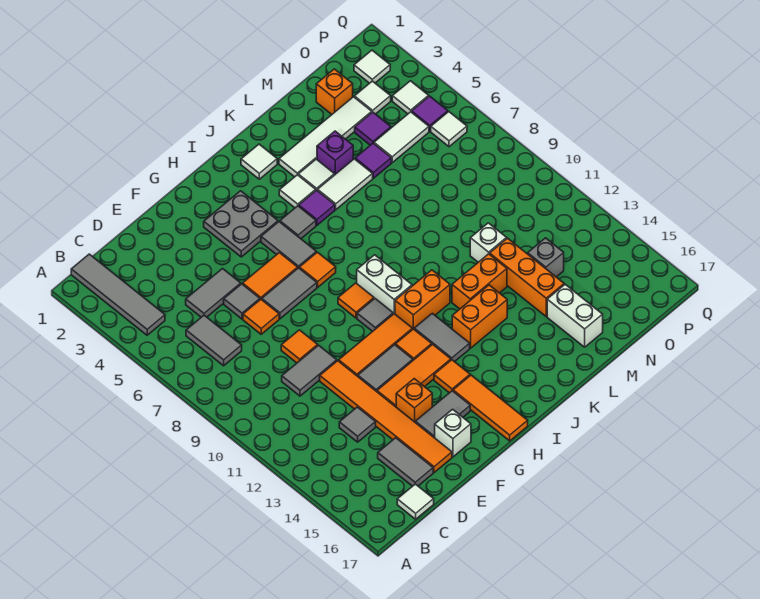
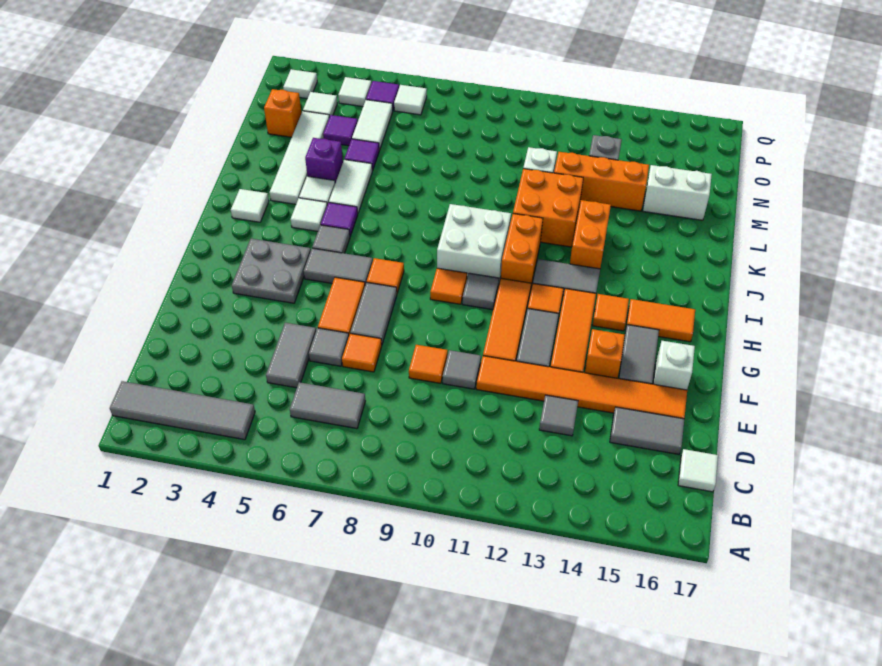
grey 1x2 tile [282,345,337,396] -> grey 1x1 tile [443,350,481,389]
orange 1x3 tile [453,375,528,441] -> orange 1x2 tile [626,299,695,342]
white 1x2 brick [357,255,412,314] -> white 2x2 brick [437,204,511,282]
orange 1x2 brick [452,254,507,309] -> orange 2x2 brick [513,169,583,247]

